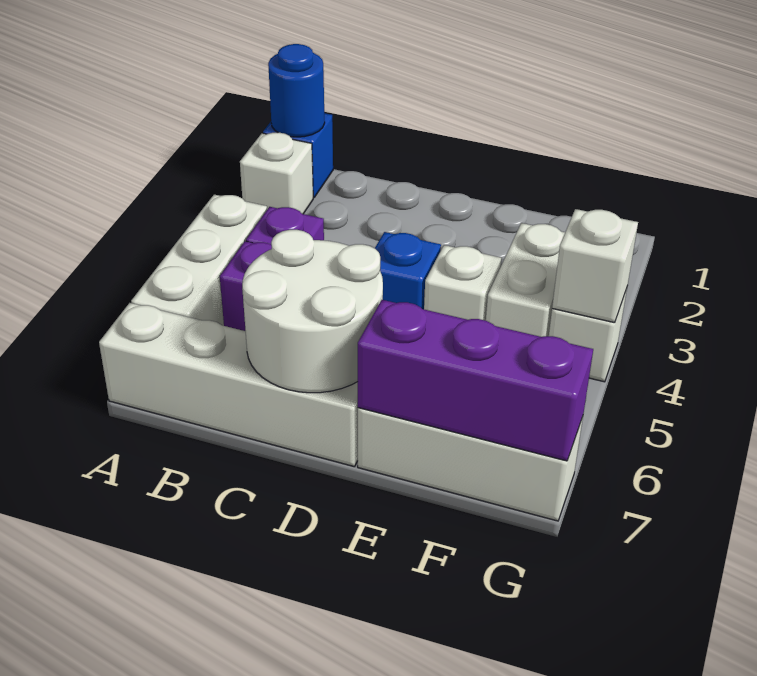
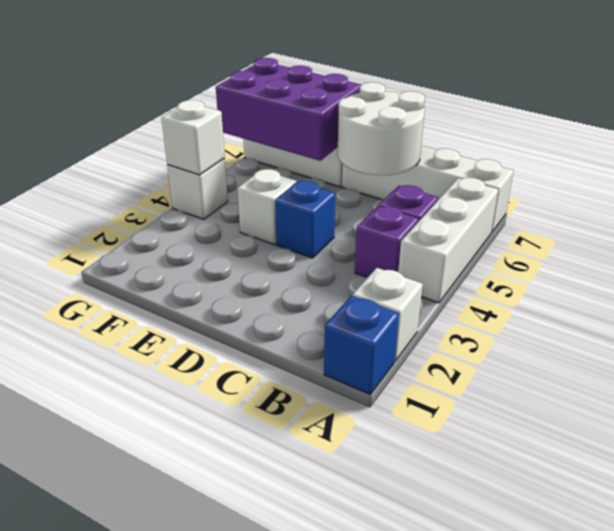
blue 1x1 round brick [268,44,325,137] -> none
purple 1x3 brick [358,300,593,461] -> purple 2x3 brick [216,58,362,161]
white 1x2 brick [486,223,565,337] -> none

